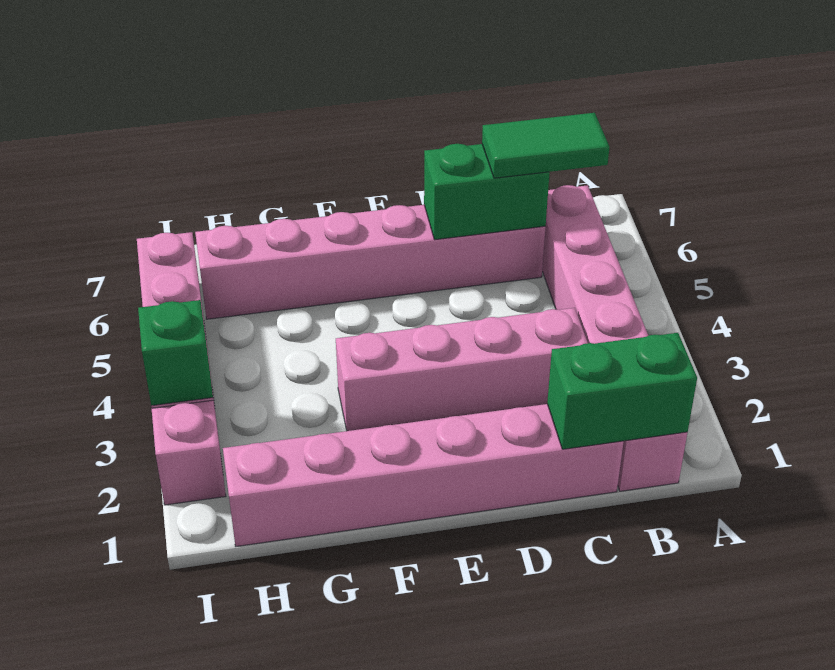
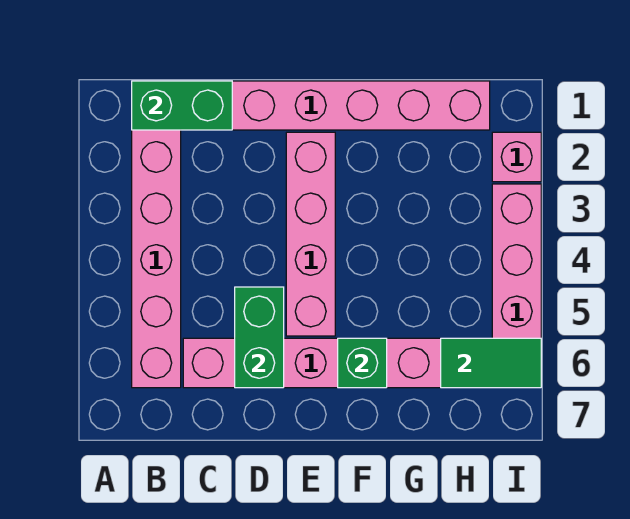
green 1x2 tile [482,113,610,178] -> green 1x2 tile moved to [441,338,541,388]
pink 1x4 brick [336,308,588,431] -> pink 1x4 brick turned to [286,132,335,336]
green 1x2 brick [424,144,550,240] -> green 1x2 brick turned to [235,287,284,388]
green 1x1 brick [138,300,213,406] -> green 1x1 brick moved to [338,338,387,388]

